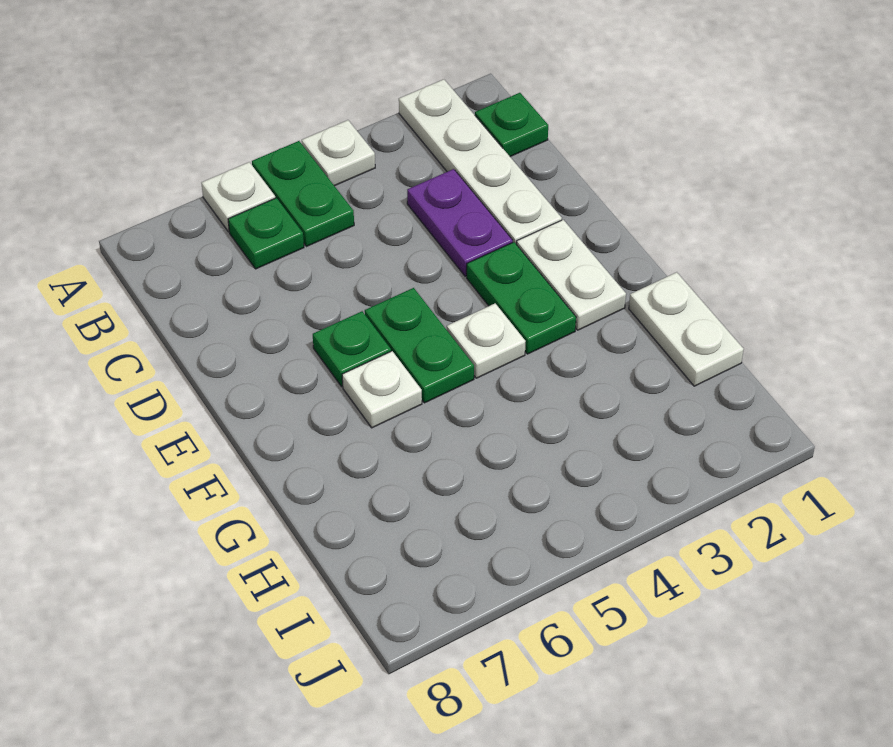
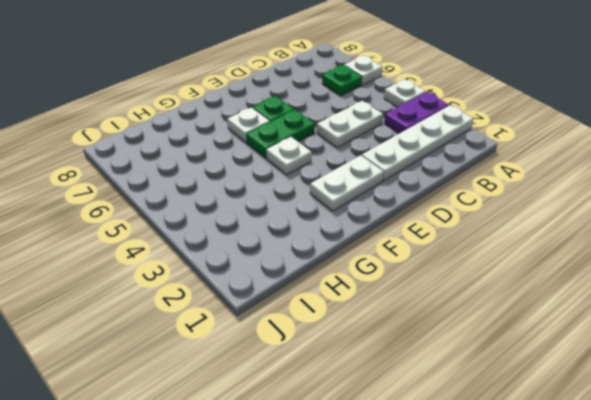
green 1x2 plate [252,141,354,247] -> none
green 1x1 plate [475,93,548,157] -> none
purple 1x2 plate [407,169,513,276] -> purple 1x2 plate moved to [384,92,449,133]
green 1x2 plate [467,242,576,354] -> none
white 1x2 plate [629,272,744,386] -> white 1x2 plate moved to [317,101,383,148]

